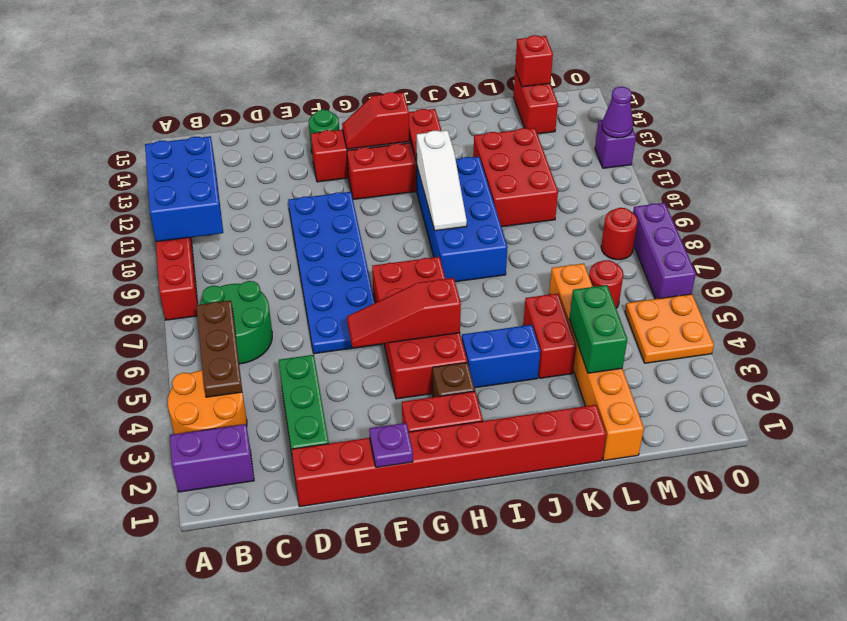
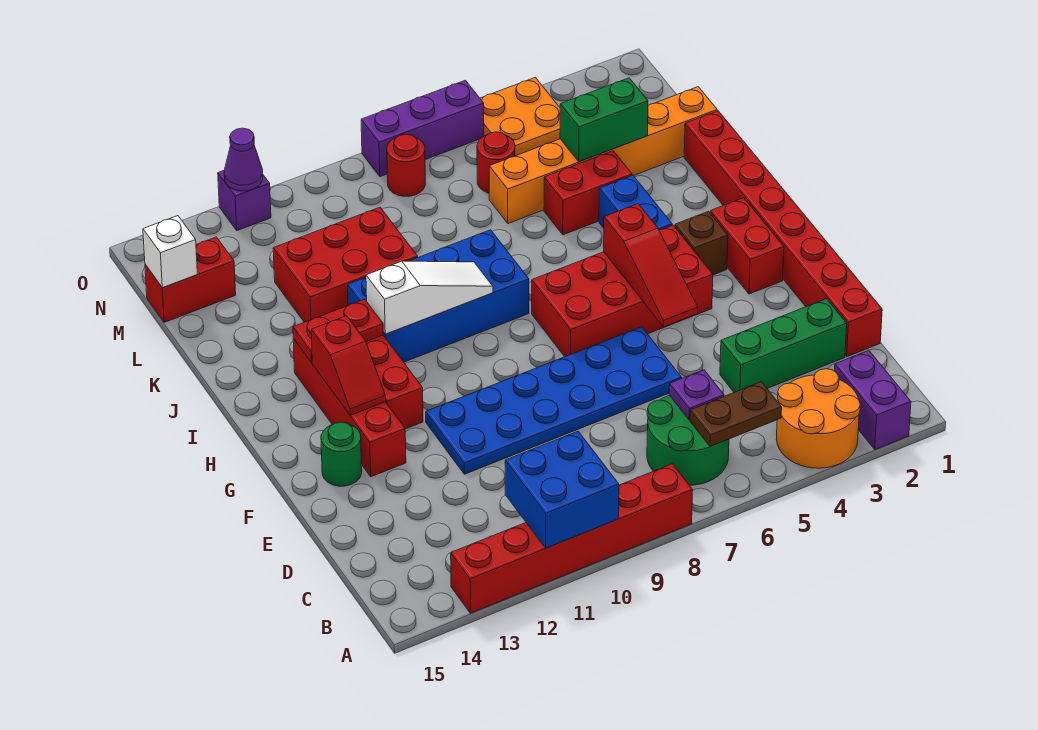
blue 2x3 brick [145,136,223,242] -> blue 2x2 brick [505,431,619,548]
brown 1x3 plate [196,300,242,397] -> brown 1x2 plate [690,382,782,447]
purple 1x1 plate [369,423,413,468] -> purple 1x1 plate moved to [669,370,724,420]
red 1x1 brick [515,35,553,87] -> white 1x1 brick [143,216,197,288]

